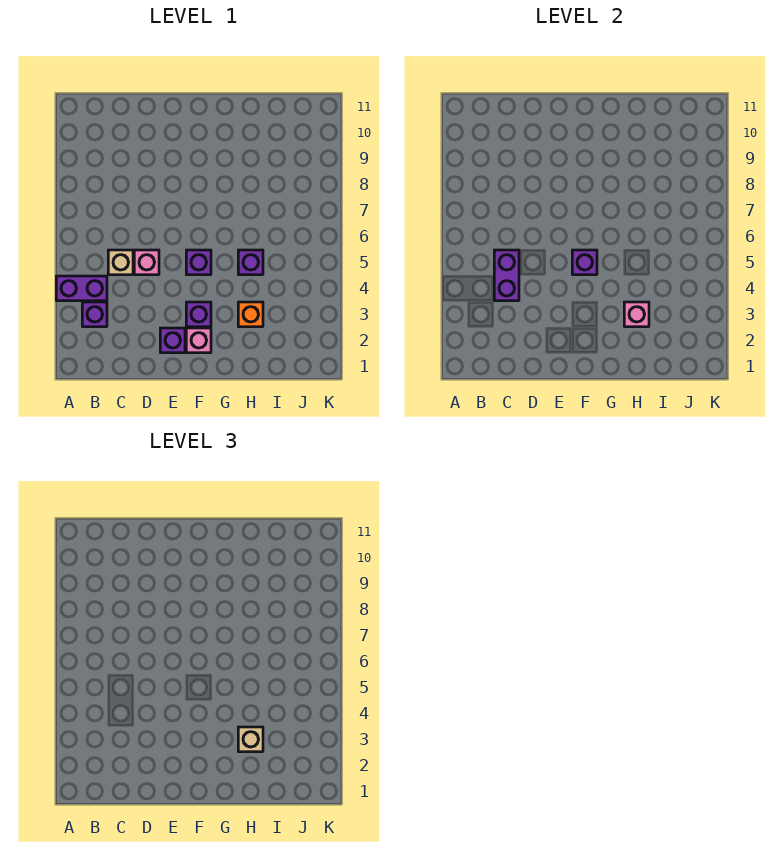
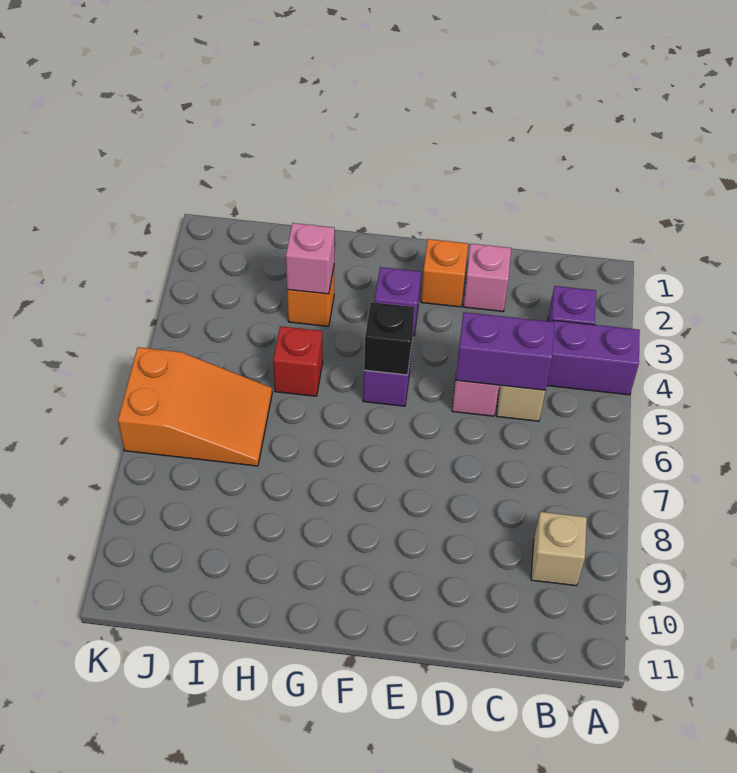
purple 1x2 brick [494,250,519,301] -> purple 1x2 brick turned to [456,312,554,390]
purple 1x1 brick [160,328,185,353] -> orange 1x1 brick [421,239,468,307]
pink 1x1 brick [186,328,211,353] -> pink 1x1 brick moved to [463,244,511,311]
purple 1x1 brick [572,250,597,275] -> black 1x1 brick [364,302,415,375]
tan 1x1 brick [238,727,263,752] -> tan 1x1 brick moved to [531,512,587,586]
purple 1x1 brick [238,250,263,275] -> red 1x1 brick [273,326,323,396]
none -> orange 2x3 slope [118,347,272,466]

